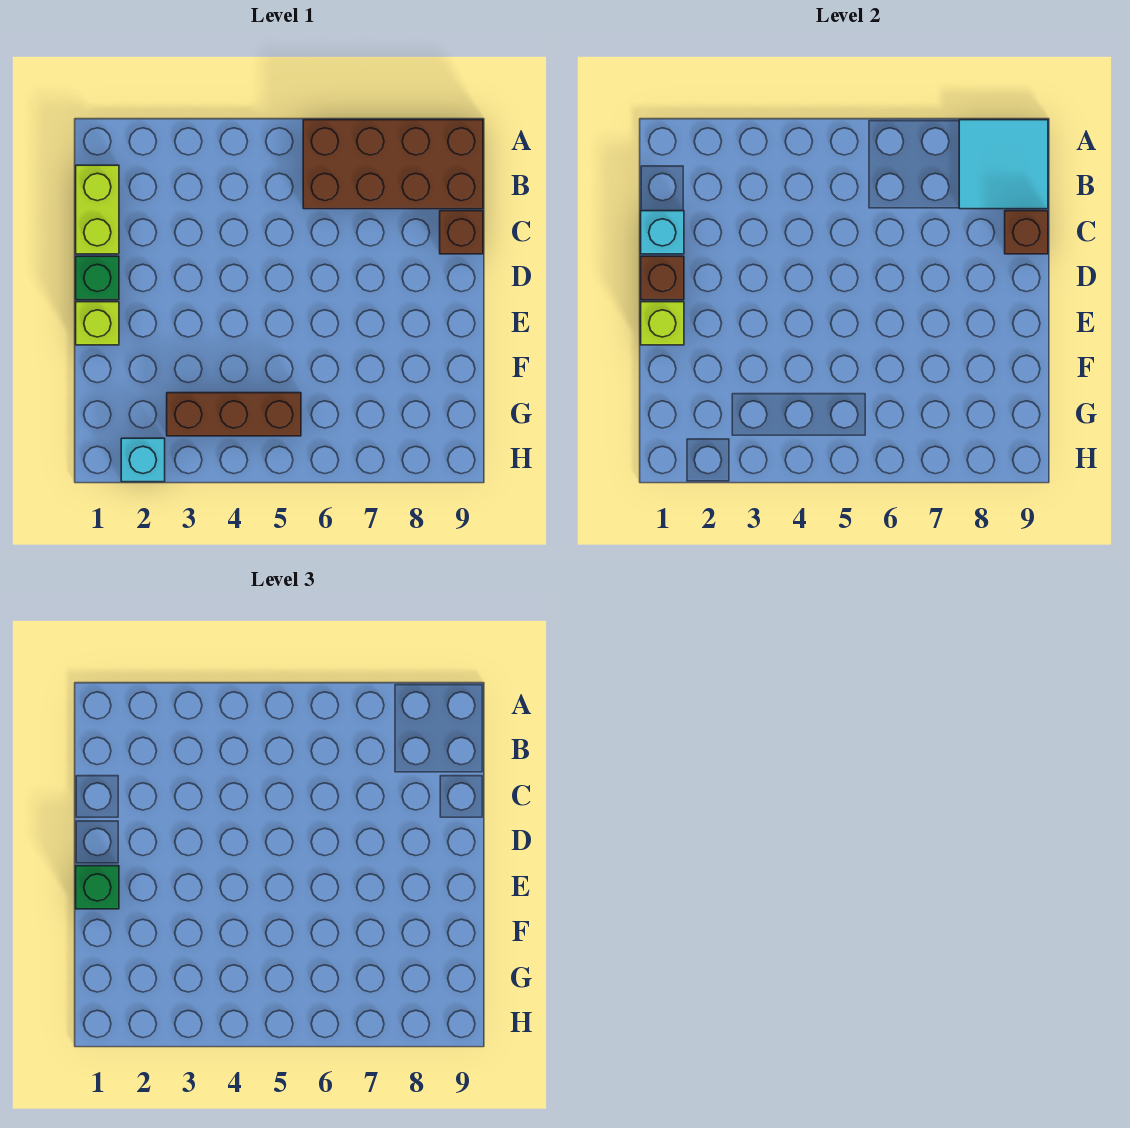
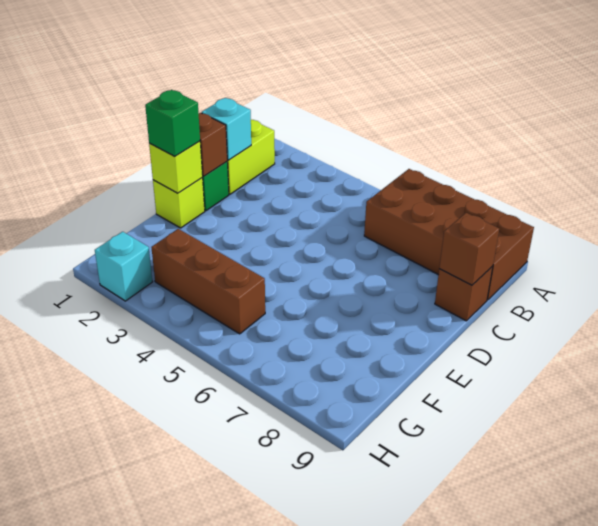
cyan 2x2 tile [959,120,1048,209] -> none

